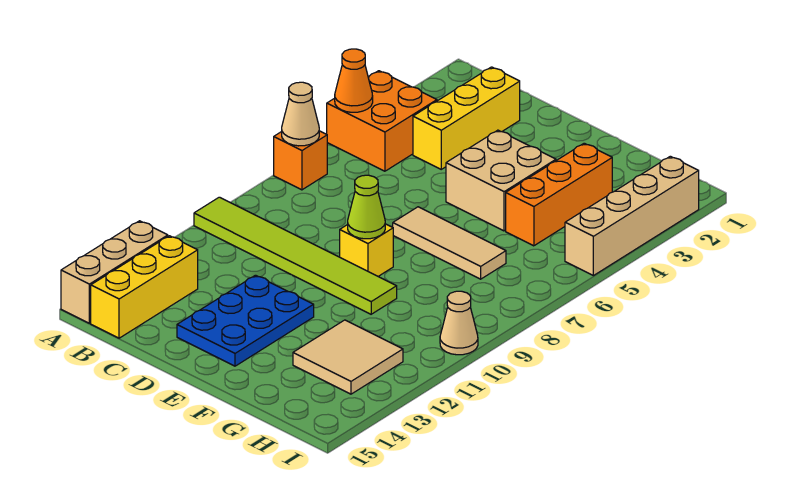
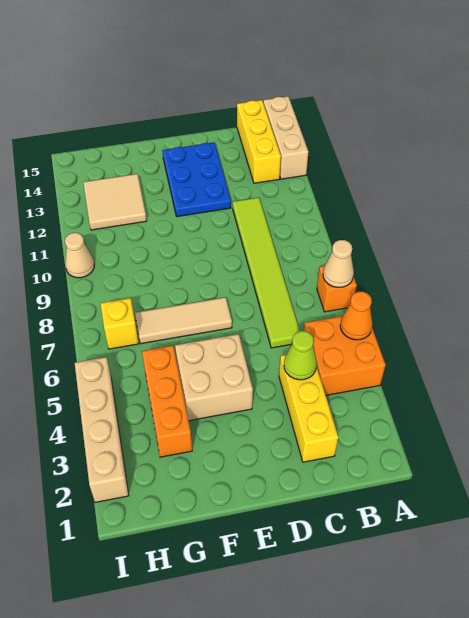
lime 1x6 tile [194,197,397,314] -> lime 1x6 tile turned to [233,198,300,348]
yellow 1x1 brick [340,224,393,276] -> yellow 1x1 brick moved to [100,298,139,349]
lime 1x1 cone [348,175,385,239] -> lime 1x1 cone moved to [284,331,317,380]

